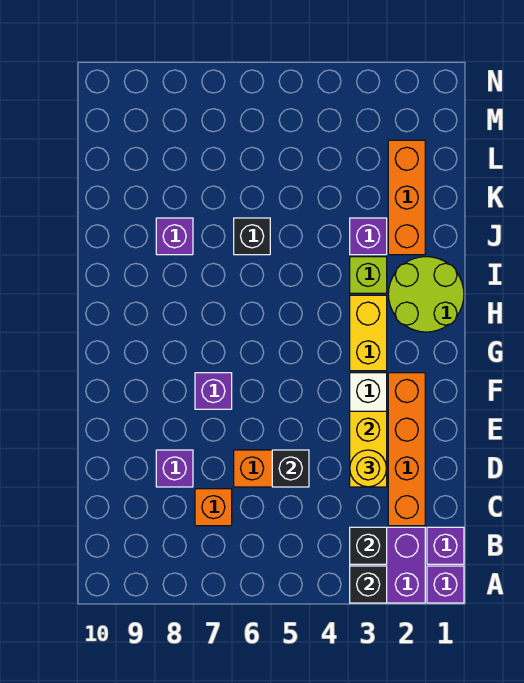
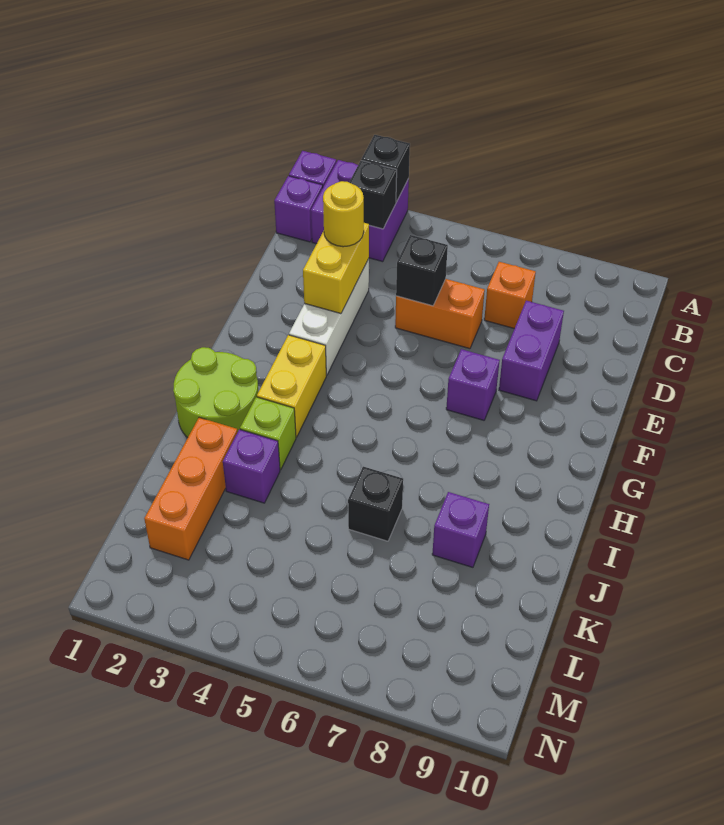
orange 1x4 brick [388,373,425,526] -> none
purple 1x1 brick [156,450,193,487] -> purple 1x2 brick [499,301,564,401]

